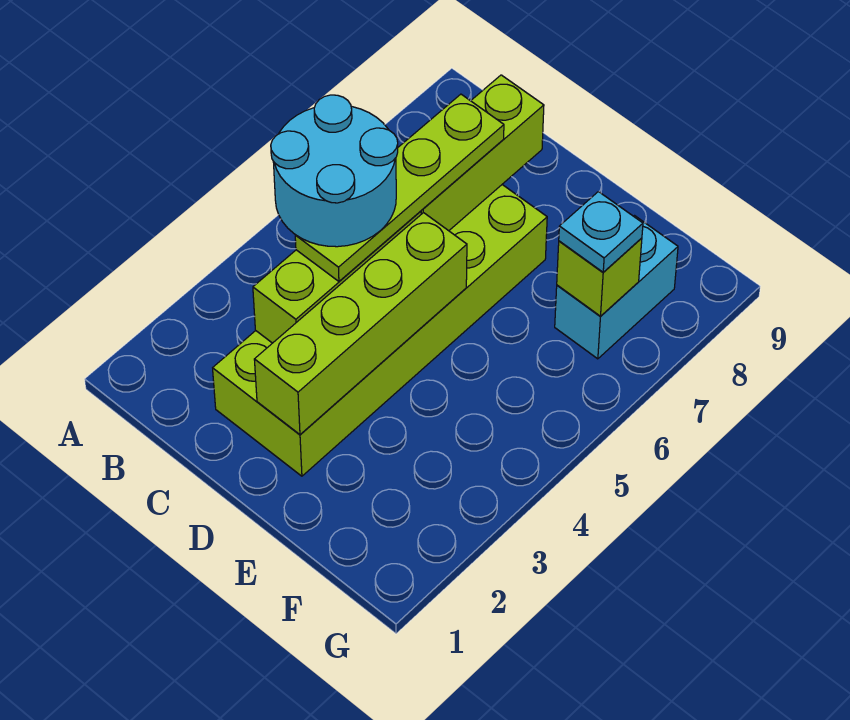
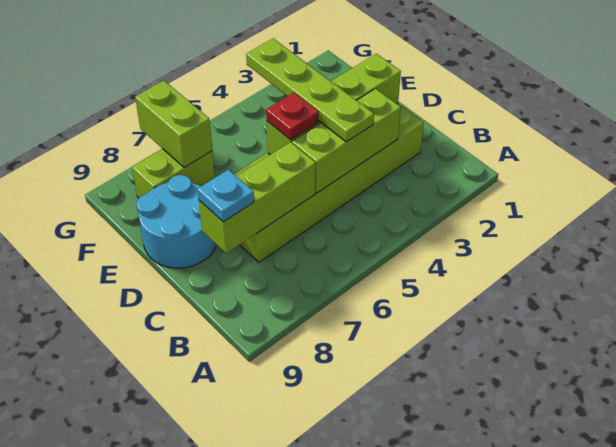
cyan 2x2 round brick [271,95,398,247] -> cyan 2x2 round brick moved to [136,175,217,268]
lime 1x4 plate [295,94,504,281] -> lime 1x4 plate turned to [246,39,374,142]
none -> red 1x1 plate [266,93,319,140]
cyan 1x2 brick [555,216,678,359] -> lime 1x2 brick [132,149,215,198]
lime 1x1 brick [557,238,642,316] -> lime 1x2 brick [135,81,212,168]
cyan 1x1 plate [559,192,643,272] -> cyan 1x1 plate moved to [197,170,254,222]

